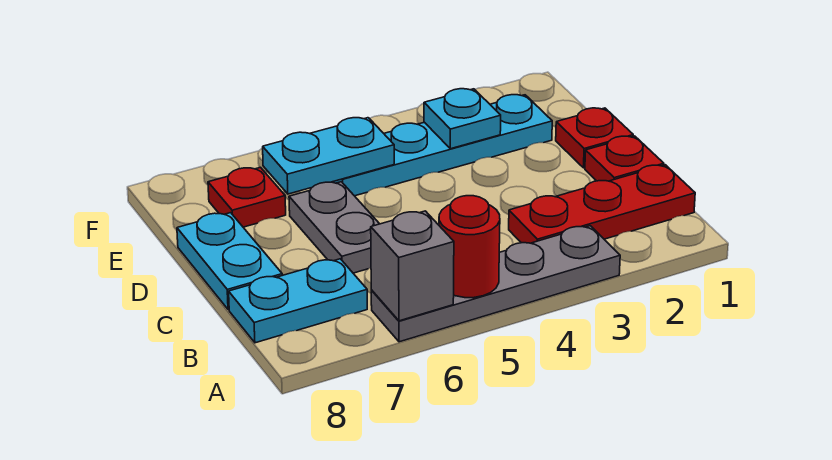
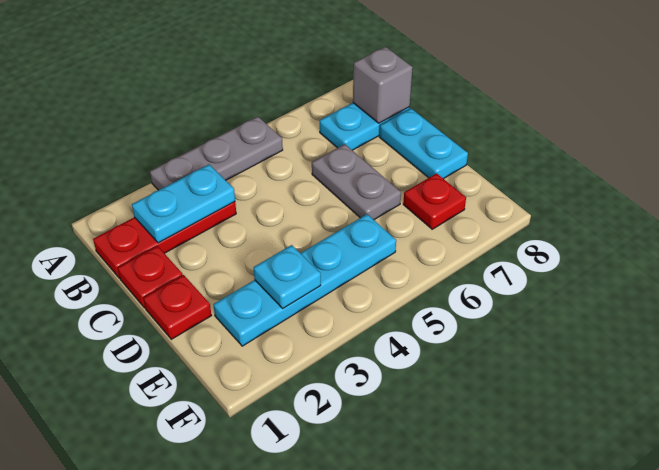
grey 1x4 plate [371,226,620,342] -> grey 1x3 plate [150,117,283,190]
red 1x1 round brick [439,196,500,298] -> none
grey 1x1 brick [371,211,454,321] -> grey 1x1 brick moved to [353,47,413,123]
cyan 1x2 plate [263,118,394,194] -> cyan 1x2 plate moved to [132,164,235,243]

